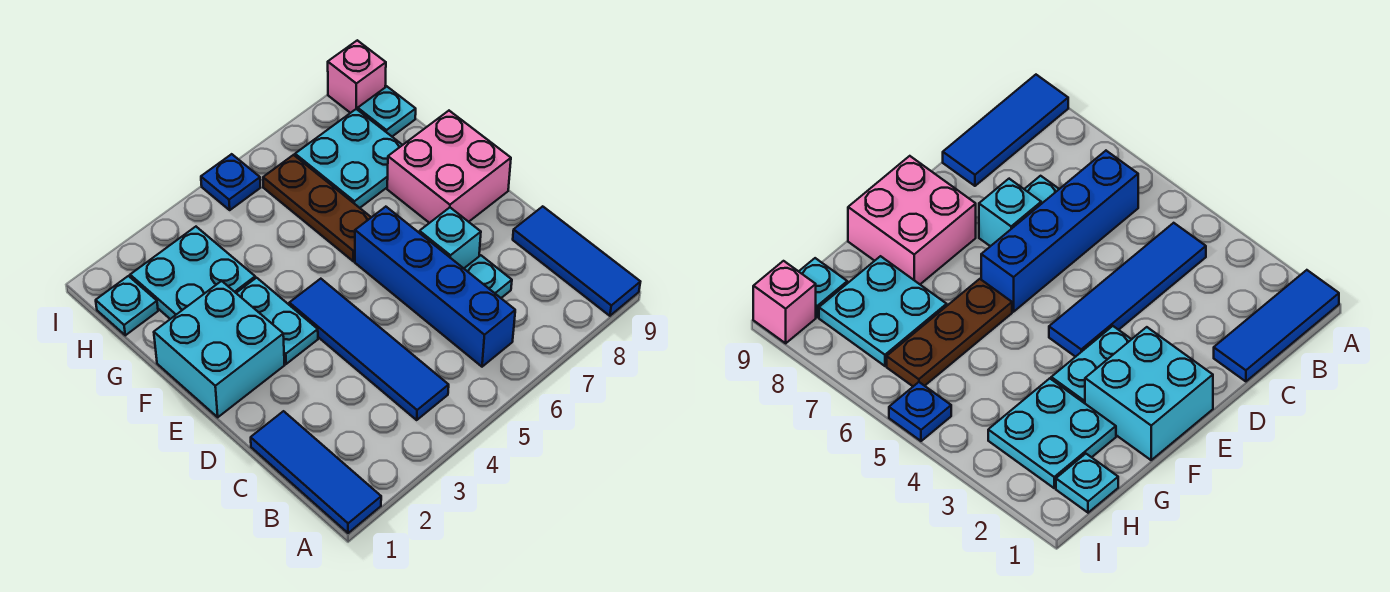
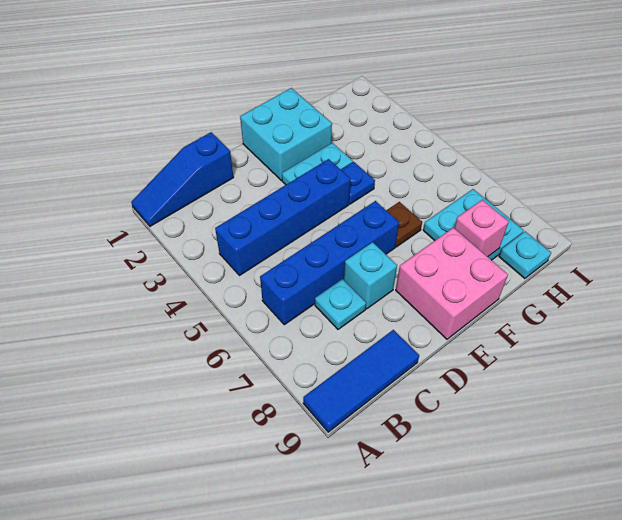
blue 1x3 tile [251,411,381,533] -> blue 1x3 slope [131,132,233,226]
blue 1x4 tile [289,279,449,420] -> blue 1x4 brick [215,159,350,276]
brown 1x3 plate [263,155,371,261] -> brown 1x1 plate [386,202,422,247]
cyan 2x2 plate [130,227,255,319] -> none
cyan 1x1 plate [96,276,158,335] -> none
blue 1x1 plate [201,154,261,210] -> blue 1x1 plate moved to [341,162,375,204]
pink 1x1 brick [328,40,386,113] -> pink 1x1 brick moved to [454,200,509,257]

